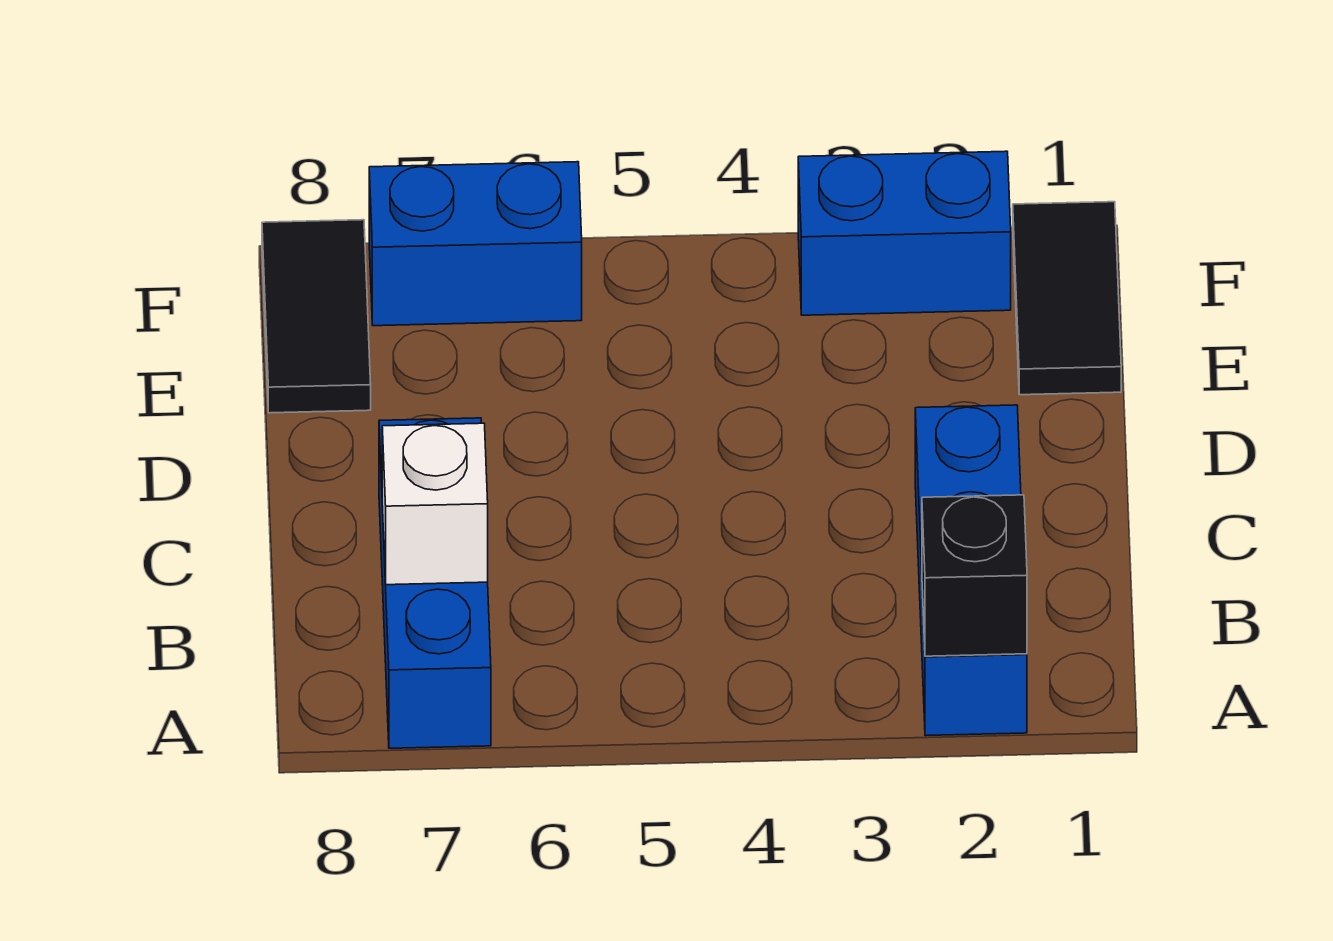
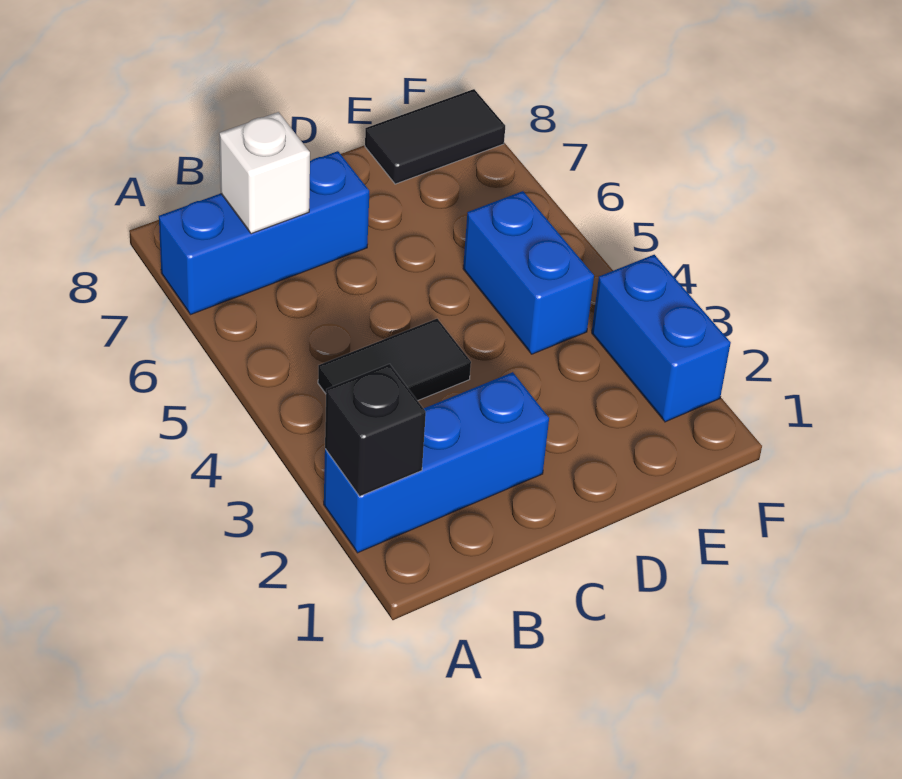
black 1x2 tile [1013,202,1121,395] -> black 1x2 tile moved to [318,319,471,401]
blue 1x2 brick [369,162,582,326] -> blue 1x2 brick moved to [463,191,594,354]

